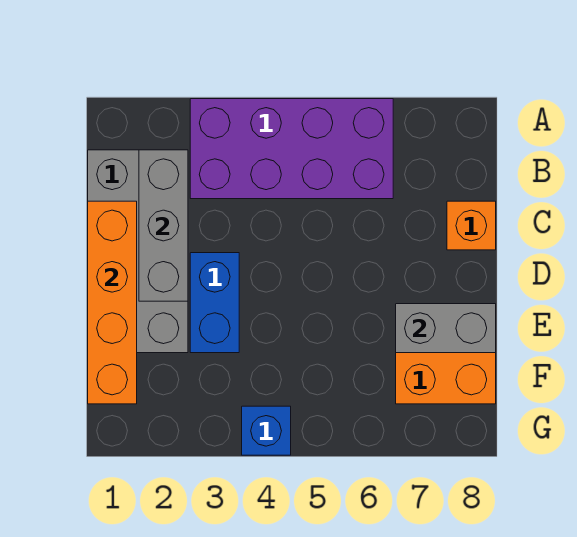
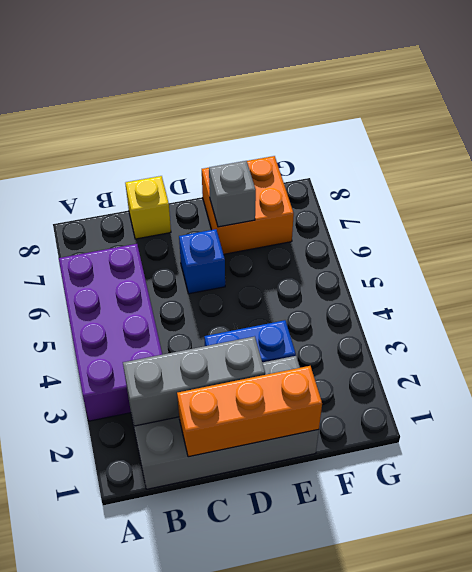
orange 1x4 brick [88,201,137,404] -> orange 1x3 brick [177,366,322,457]
orange 1x1 brick [447,201,496,250] -> yellow 1x1 brick [125,176,171,239]
grey 1x2 brick [396,304,496,353] -> grey 1x1 brick [209,161,256,227]
blue 1x1 brick [242,406,291,455] -> blue 1x1 brick moved to [179,229,225,294]

